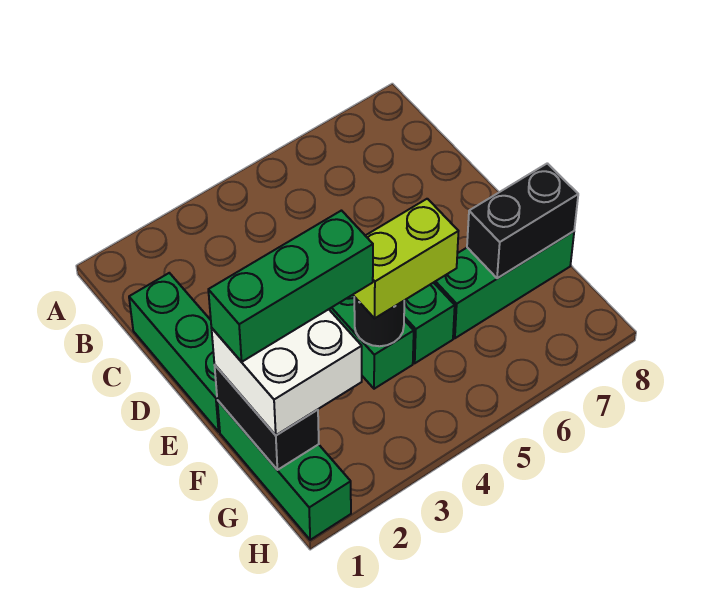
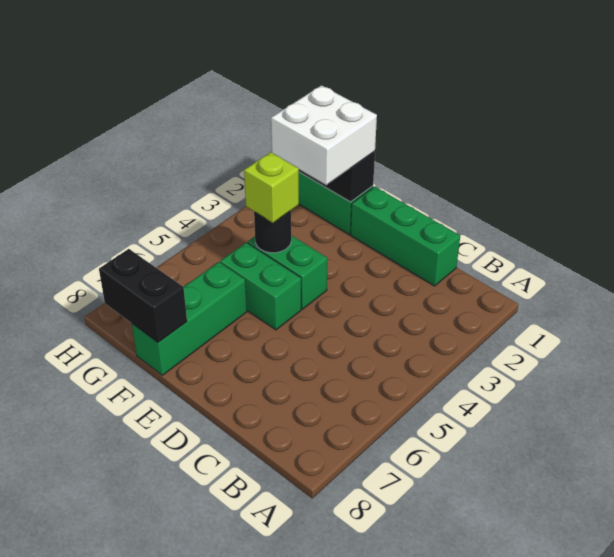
green 1x3 brick [208,211,373,362] -> none
lime 1x2 brick [353,199,458,318] -> lime 1x1 brick [244,152,299,223]
black 1x2 brick [467,163,578,278] -> black 1x2 brick turned to [99,249,187,342]

